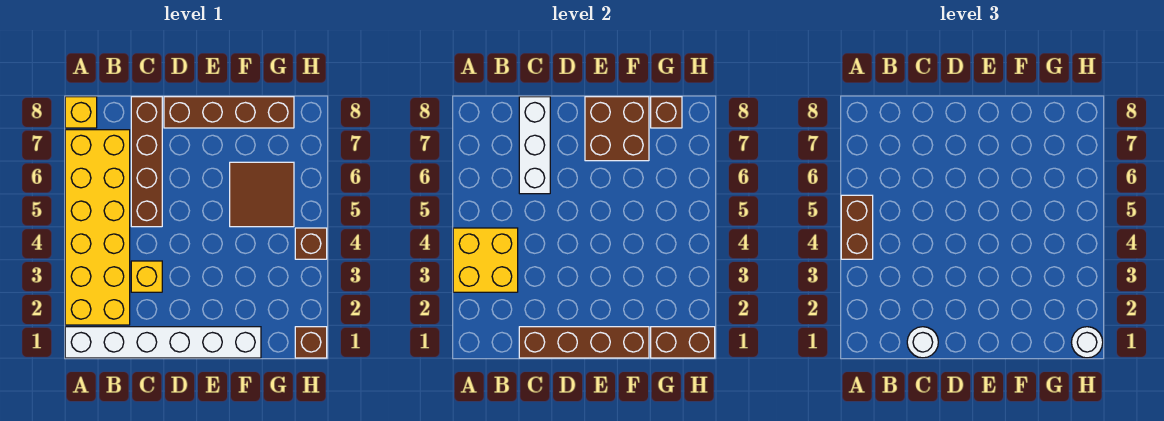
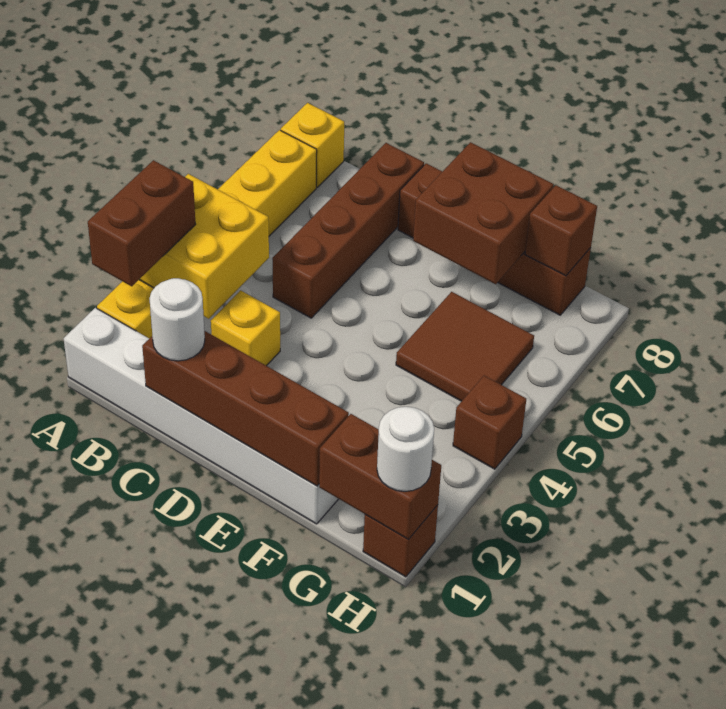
yellow 2x6 brick [65,130,130,325] -> yellow 1x6 brick [97,130,317,339]
brown 1x2 brick [841,195,873,259] -> brown 1x2 brick moved to [88,160,196,286]
white 1x3 brick [519,97,550,194] -> none

